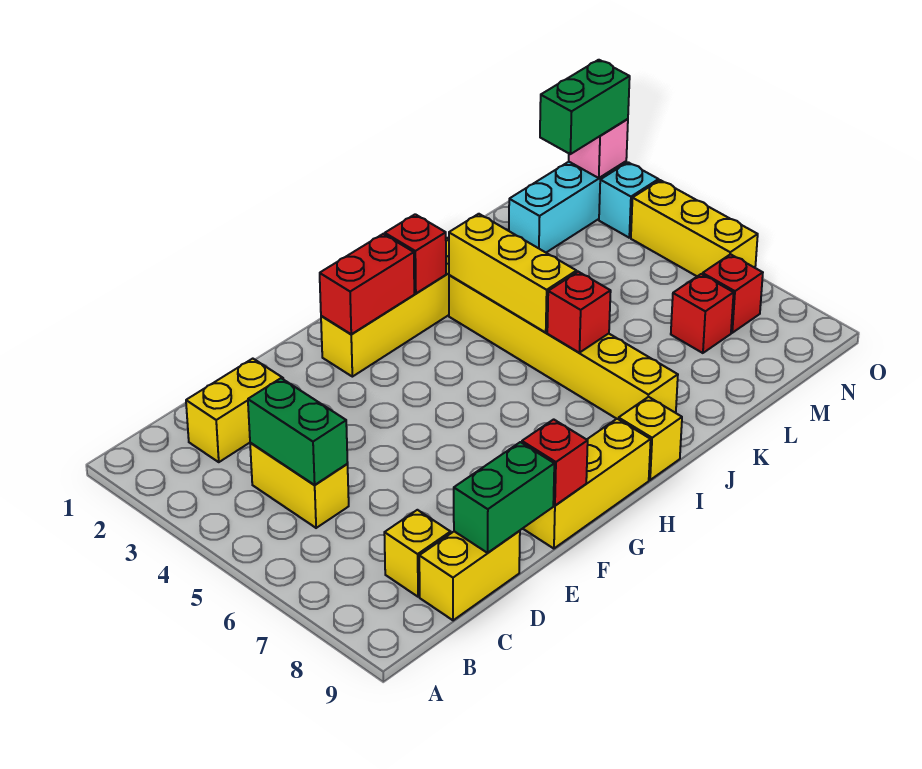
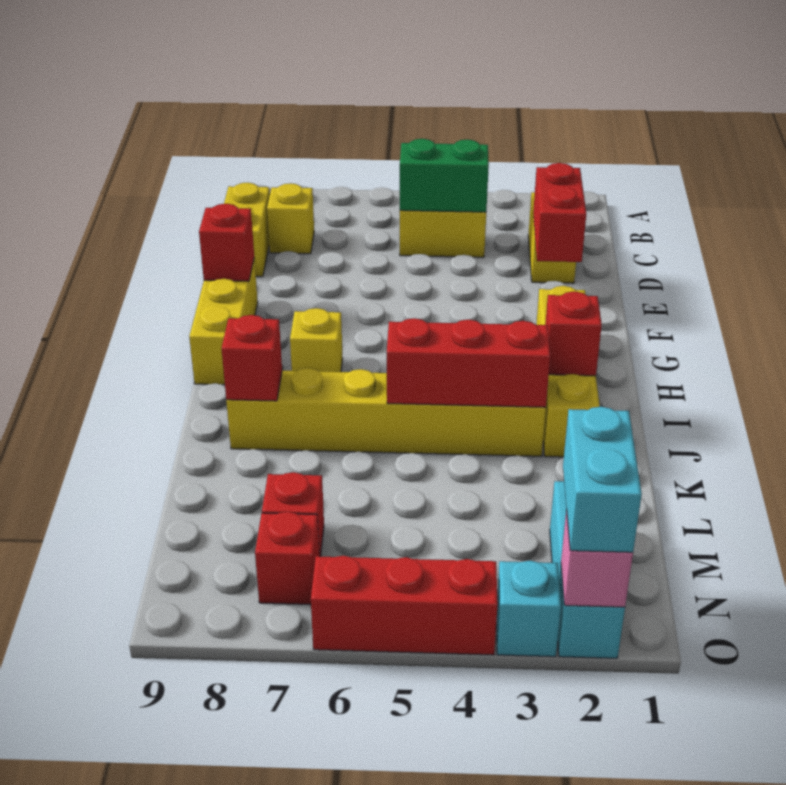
green 1x2 brick [454,442,554,553] -> none
red 1x2 brick [320,234,414,334] -> red 1x2 brick moved to [533,163,586,262]
yellow 1x1 brick [619,397,682,480] -> yellow 1x1 brick moved to [290,308,343,372]
yellow 1x3 brick [449,214,577,333] -> red 1x3 brick [387,318,550,407]
red 1x1 brick [547,272,611,353] -> red 1x1 brick moved to [222,315,282,401]
green 1x2 brick [540,60,630,154] -> cyan 1x2 brick [563,407,642,552]
yellow 1x3 brick [631,180,758,276] -> red 1x3 brick [311,556,498,655]

